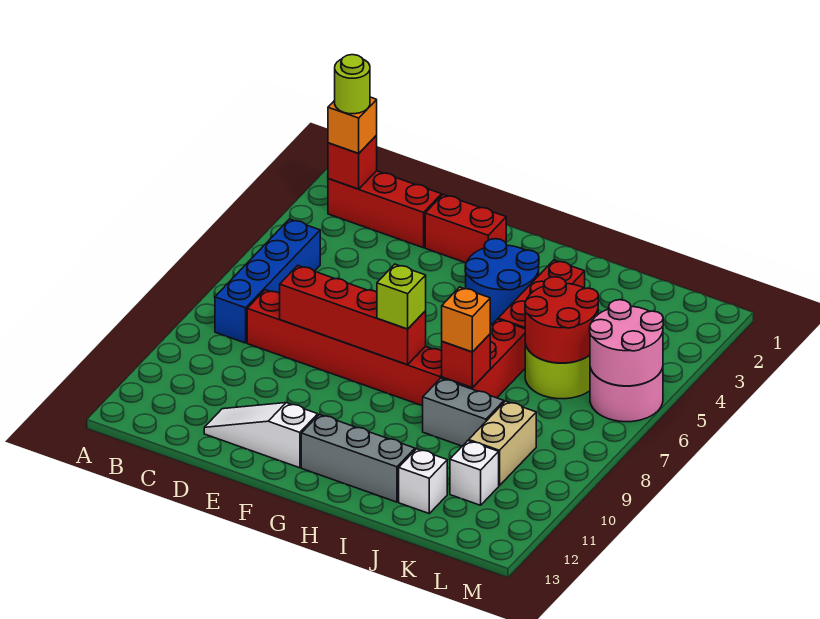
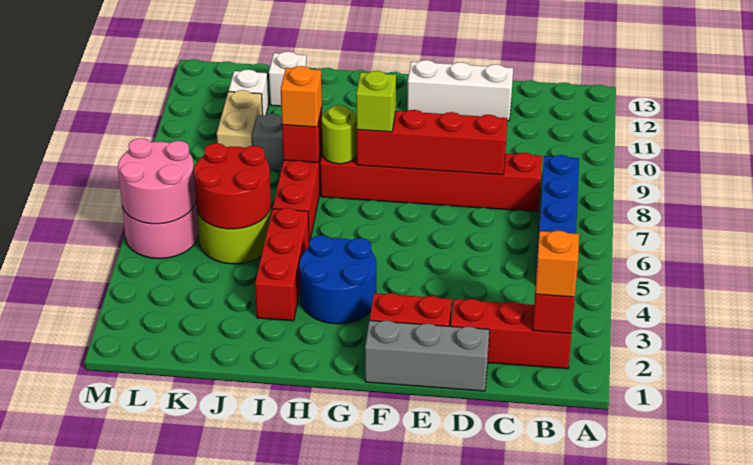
lime 1x1 round brick [335,55,370,114] -> lime 1x1 round brick moved to [322,105,357,164]
white 1x3 slope [204,403,318,468] -> white 1x3 brick [407,60,513,121]
grey 1x3 brick [301,414,415,502] -> grey 1x3 brick moved to [365,320,489,391]

